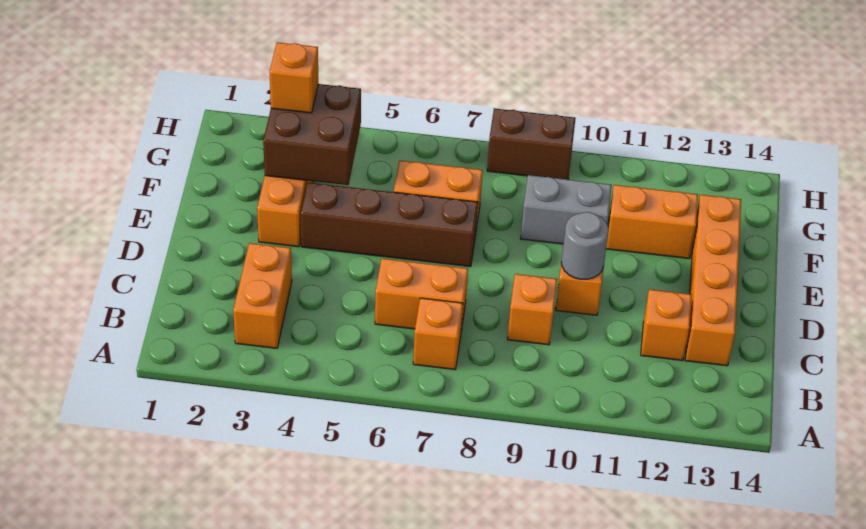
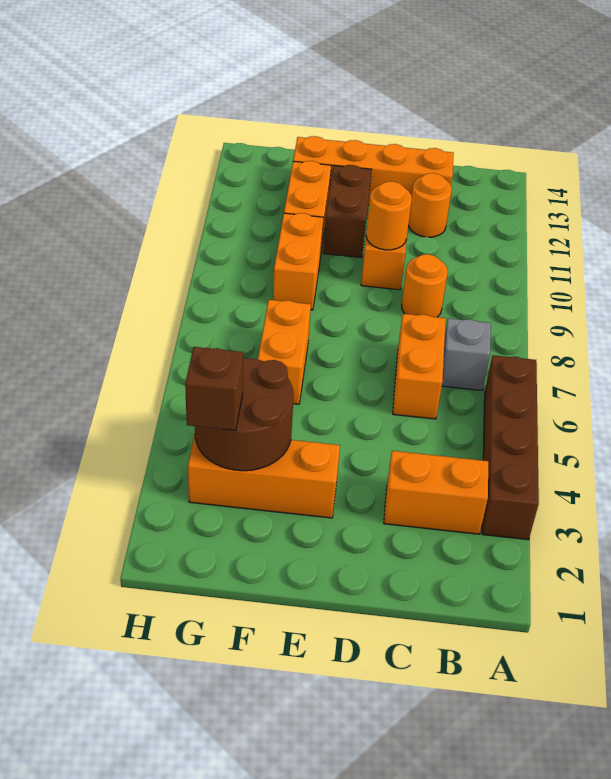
orange 1x1 brick [413,298,463,370] -> grey 1x1 brick [442,318,491,390]
orange 1x1 brick [507,274,557,345] -> orange 1x1 round brick [401,254,448,317]
orange 1x1 brick [641,289,692,360] -> orange 1x1 round brick [408,173,452,237]
grey 1x1 round brick [561,212,609,279] -> orange 1x1 round brick [366,181,412,250]
brown 1x4 brick [301,183,478,267] -> brown 1x4 brick moved to [482,355,539,540]
brown 2x2 brick [263,84,361,185] -> brown 2x2 round brick [195,358,294,471]
grey 1x2 brick [520,175,612,244] -> orange 1x2 brick [273,213,324,310]
orange 1x1 brick [269,42,318,113] -> brown 1x1 brick [185,347,243,431]
brown 1x2 brick [487,108,576,179] -> brown 1x2 brick moved to [323,165,372,258]

